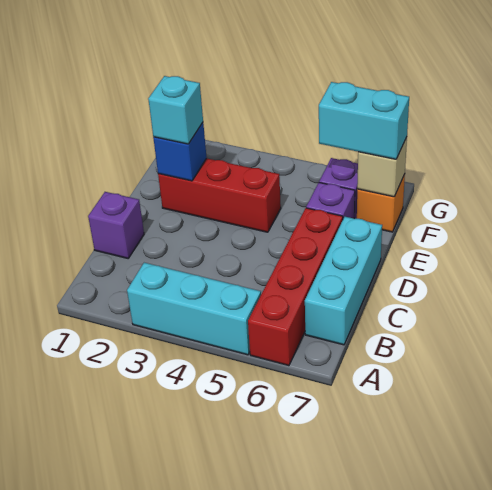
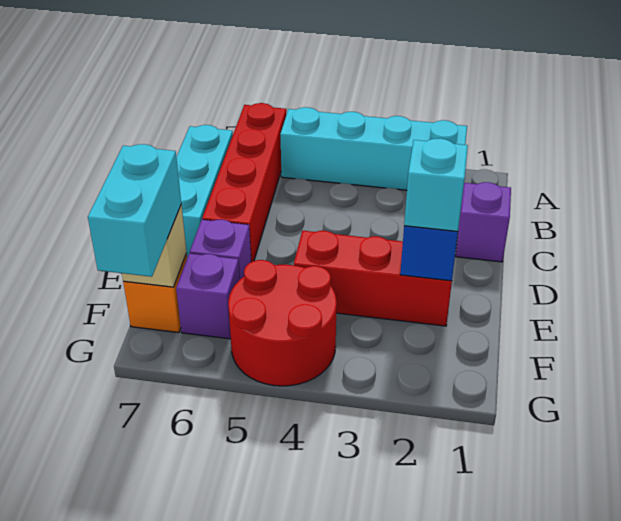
cyan 1x3 brick [127,263,261,355] -> cyan 1x4 brick [280,107,467,190]
none -> red 2x2 round brick [228,260,337,386]
cyan 1x2 brick [319,82,409,159] -> cyan 1x2 brick turned to [88,144,181,277]

